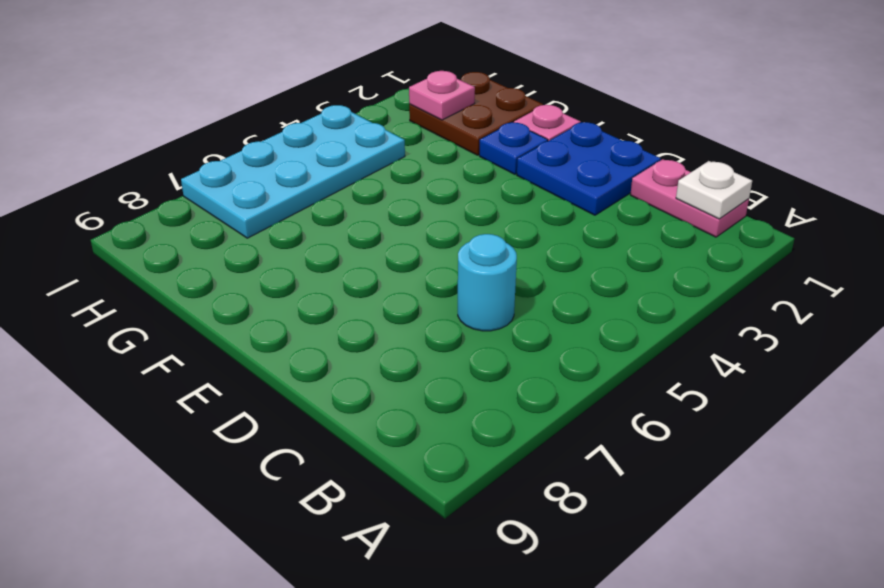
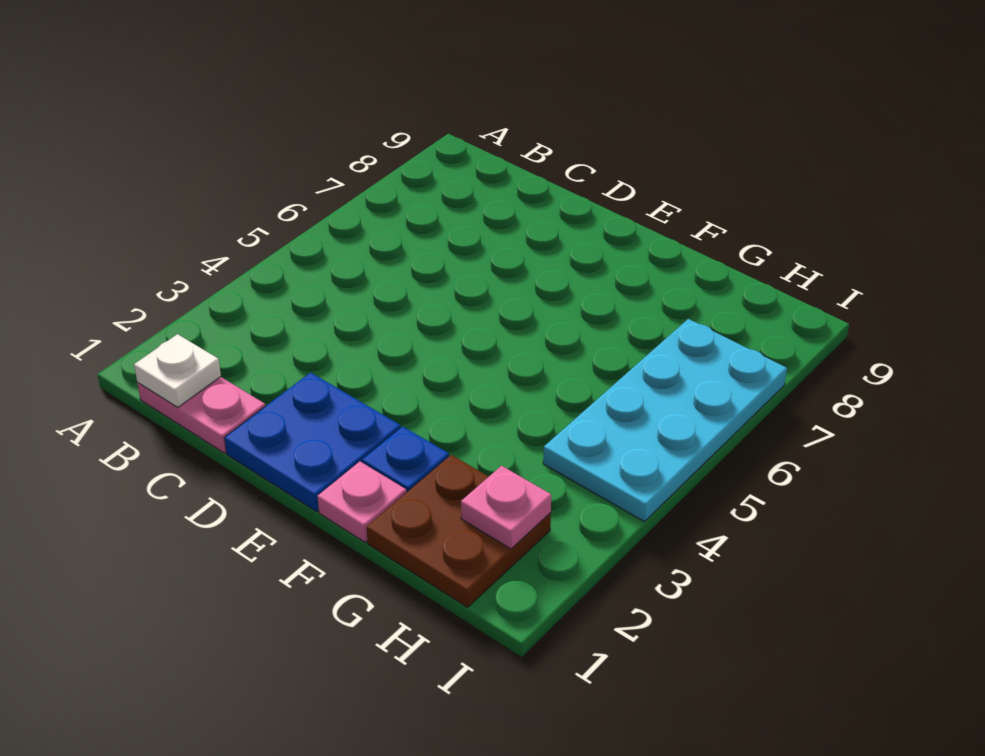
cyan 1x1 round brick [458,234,517,331] -> none

